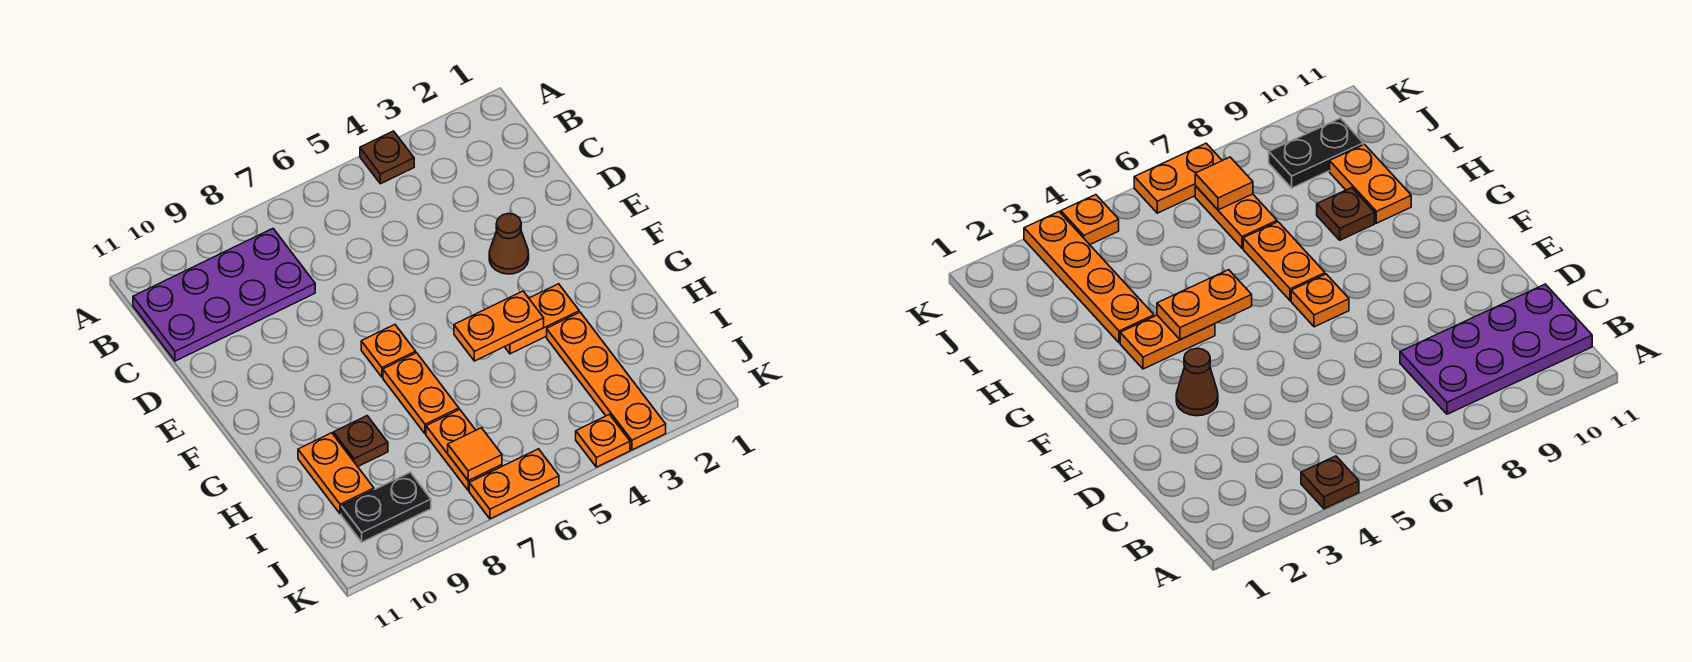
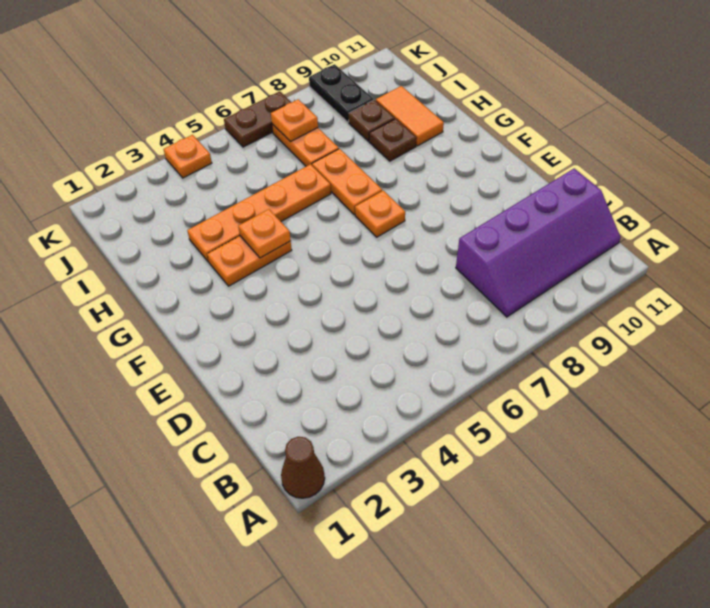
brown 1x1 plate [360,131,414,184] -> brown 1x1 plate moved to [349,100,395,141]
purple 2x4 plate [133,229,315,361] -> purple 2x4 slope [456,168,621,317]
brown 1x1 cone [489,213,529,274] -> brown 1x1 cone moved to [281,437,325,498]
orange 1x2 plate [454,291,544,361] -> orange 1x1 plate [238,209,291,258]
orange 1x4 plate [547,312,666,450] -> orange 1x4 plate turned to [187,164,331,262]
orange 1x2 plate [298,433,374,514] -> orange 1x2 tile [376,86,444,146]
orange 1x1 tile [448,428,502,481] -> orange 1x1 plate [271,99,318,142]
black 1x2 plate [341,472,431,542] -> black 1x2 plate turned to [309,64,374,122]
orange 1x2 plate [469,449,559,519] -> brown 1x2 plate [224,91,292,147]

